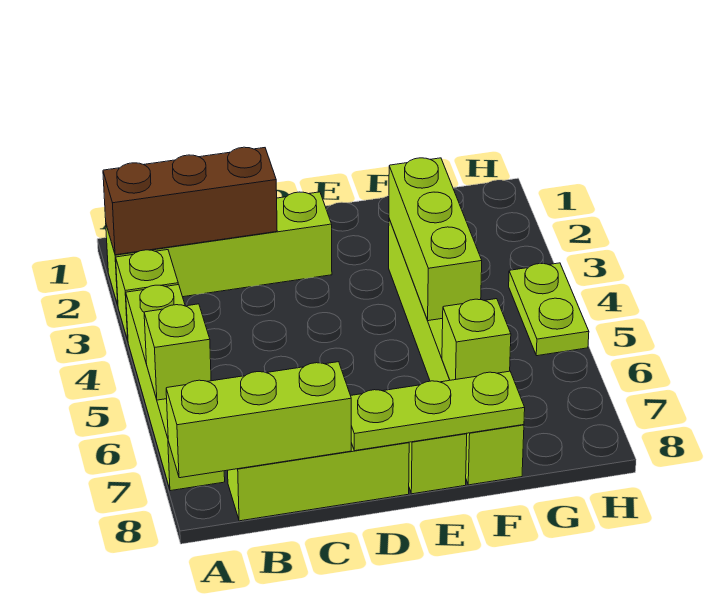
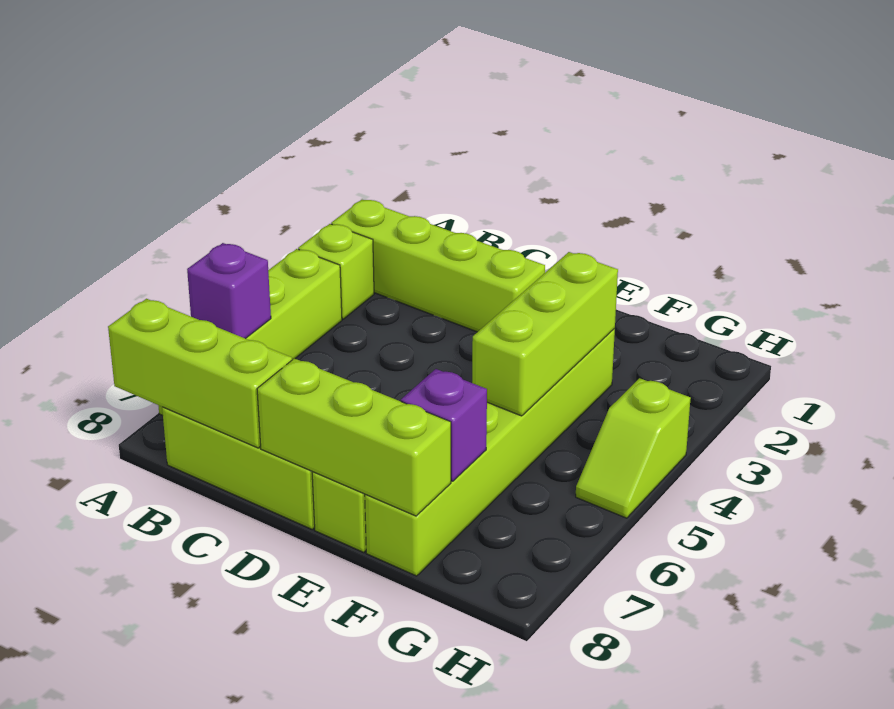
brown 1x3 brick [103,147,277,255] -> none
lime 1x1 brick [144,304,211,400] -> purple 1x1 brick [187,243,271,339]
lime 1x3 plate [351,371,525,451] -> lime 1x3 brick [257,358,451,516]
lime 1x1 brick [442,299,511,380] -> purple 1x1 brick [401,369,487,481]
lime 1x2 plate [509,263,589,356] -> lime 1x2 slope [576,378,691,518]

